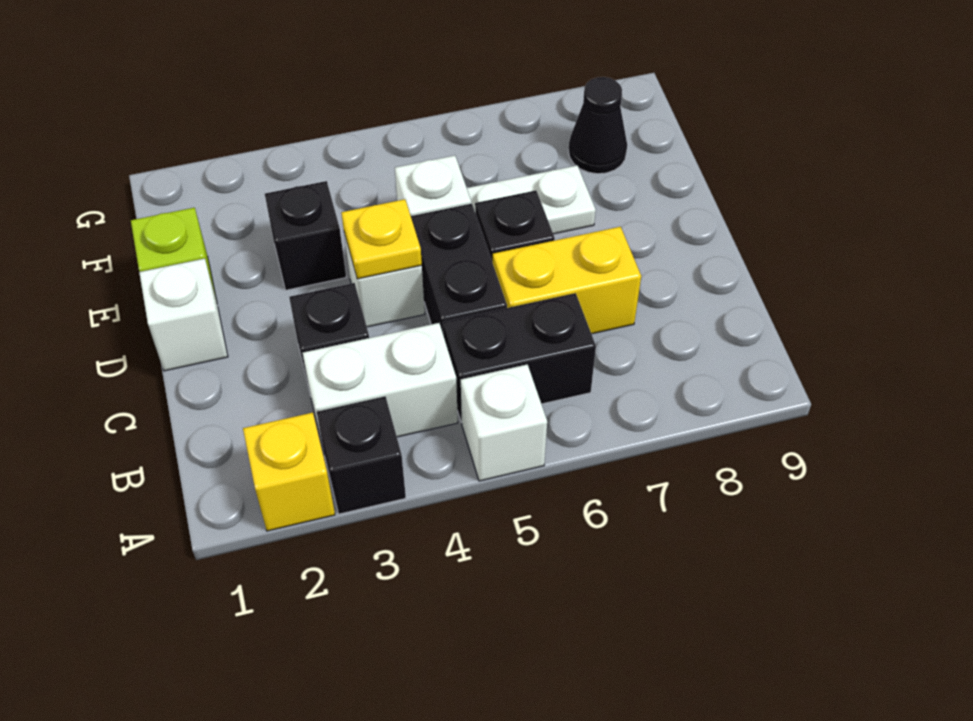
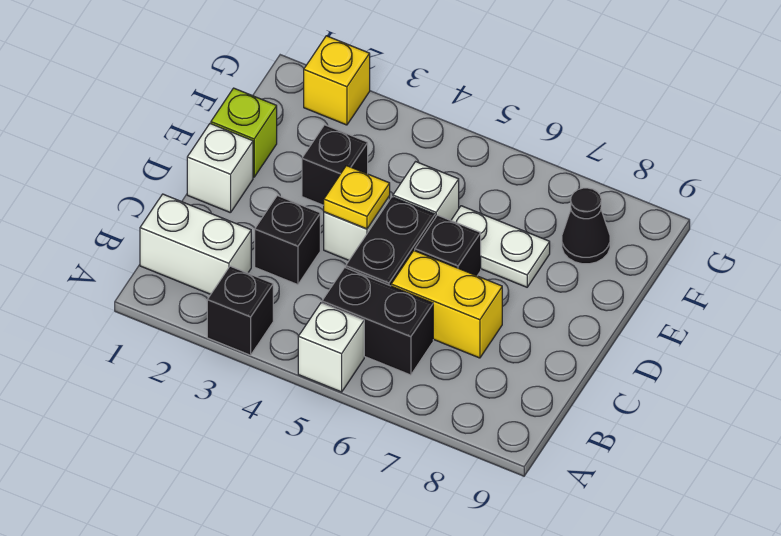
yellow 1x1 brick [243,413,335,531] -> yellow 1x1 brick moved to [304,36,370,125]
white 1x2 brick [303,323,458,450] -> white 1x2 brick moved to [140,194,251,294]

